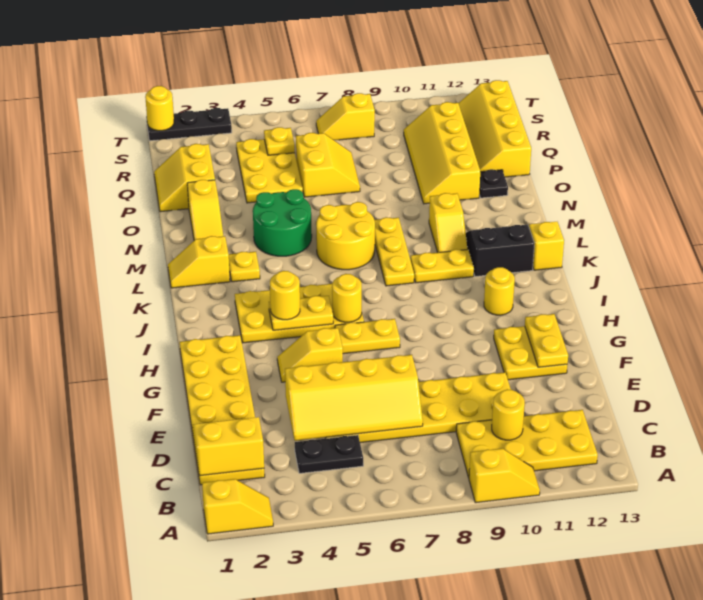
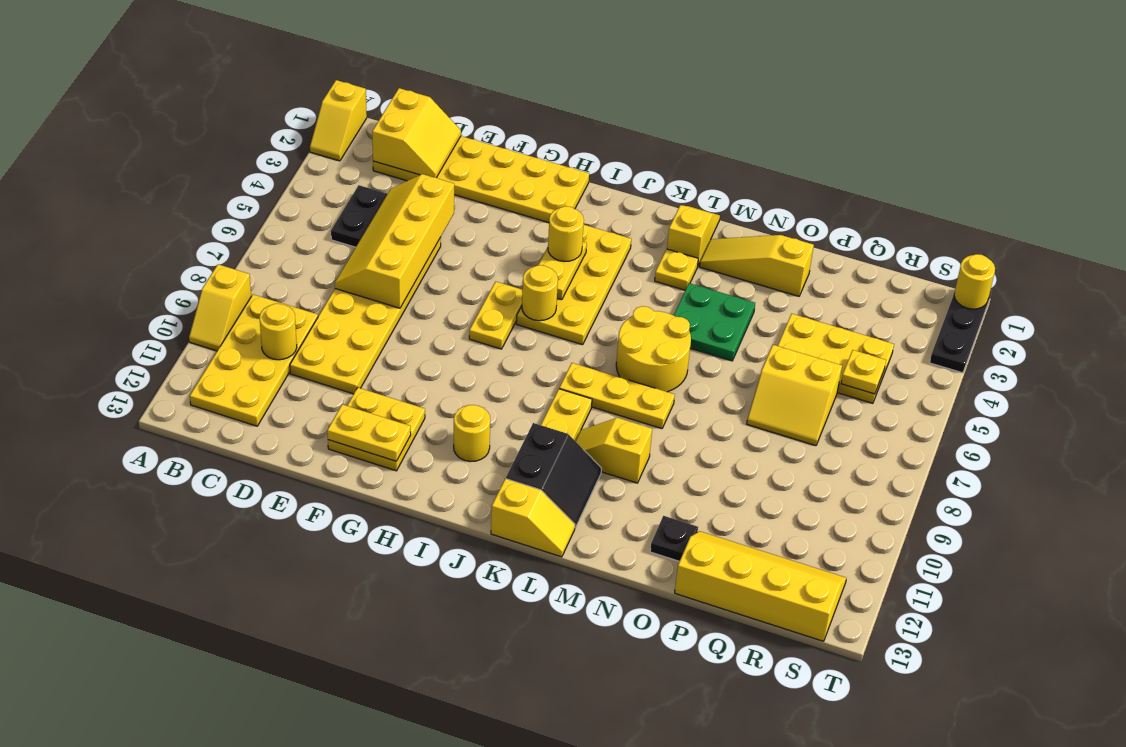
yellow 1x2 slope [277,328,343,382] -> none
green 2x2 round brick [253,189,312,256] -> green 2x2 plate [674,283,755,361]
yellow 2x4 slope [404,102,480,204] -> none
yellow 2x2 slope [154,144,215,212] -> none
yellow 1x2 slope [316,93,375,140] -> none

